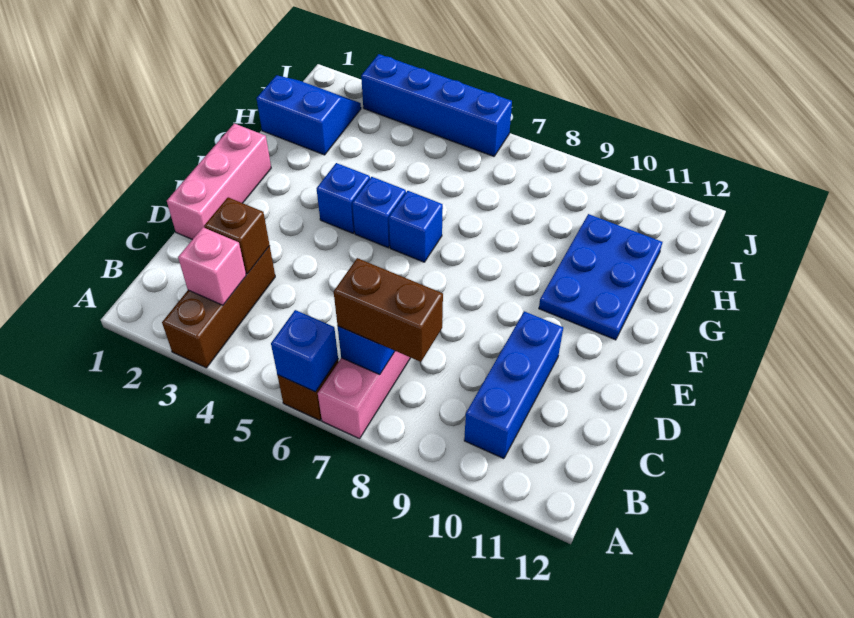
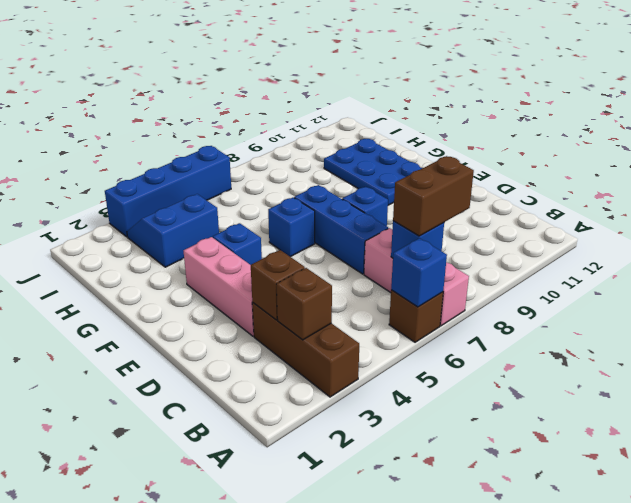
pink 1x1 brick [178,227,246,305] -> brown 1x1 brick [277,268,332,340]
blue 1x3 brick [464,311,563,459] -> blue 1x3 brick moved to [294,185,388,274]
pink 1x3 brick [167,124,271,240] -> pink 1x3 brick moved to [184,237,254,336]
blue 1x1 brick [352,177,406,248] -> blue 1x1 brick moved to [342,187,388,226]
blue 2x2 slope [256,75,361,155] -> blue 2x2 slope moved to [127,194,219,267]

